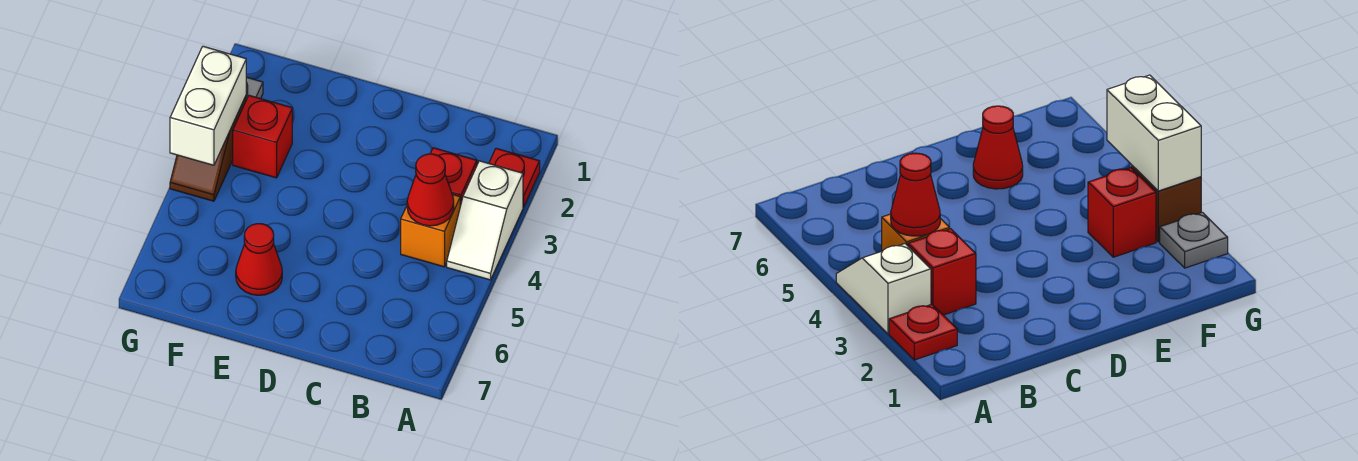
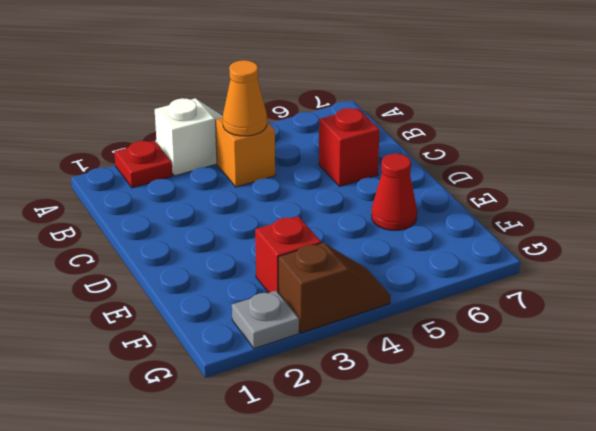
red 1x1 brick [430,148,477,206] -> red 1x1 brick moved to [319,108,379,186]
red 1x1 cone [407,154,454,226] -> orange 1x1 cone [223,60,267,136]
white 1x2 brick [170,46,246,165] -> none

